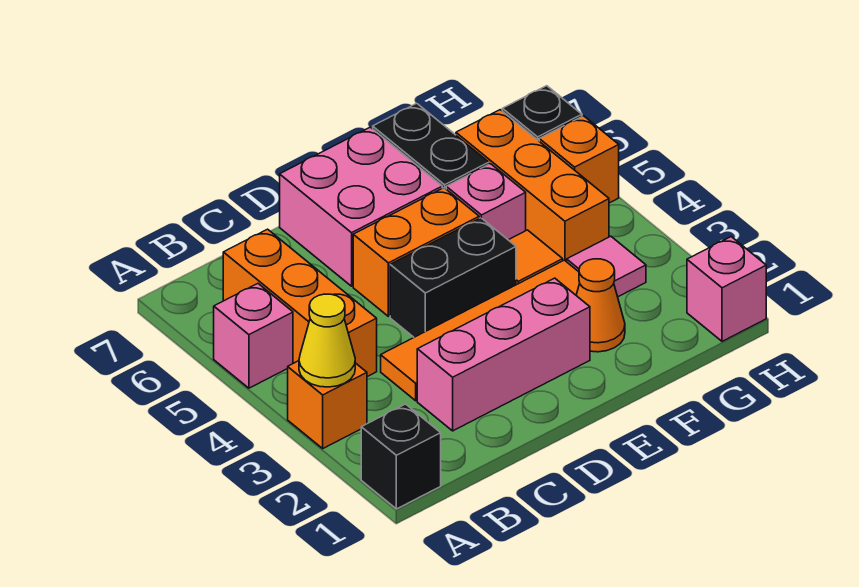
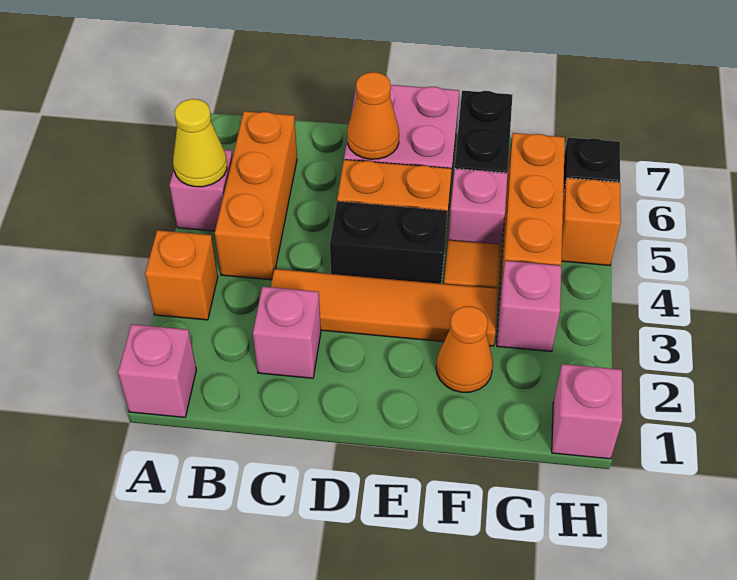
black 1x1 brick [361,404,441,509] -> pink 1x1 brick [118,324,196,417]
yellow 1x1 cone [299,294,355,387] -> yellow 1x1 cone moved to [173,99,227,187]
pink 1x3 brick [417,278,590,431] -> pink 1x1 brick [253,287,321,378]
none -> orange 1x1 cone [347,72,399,159]
pink 1x1 tile [567,236,646,297] -> pink 1x1 brick [497,261,561,352]

